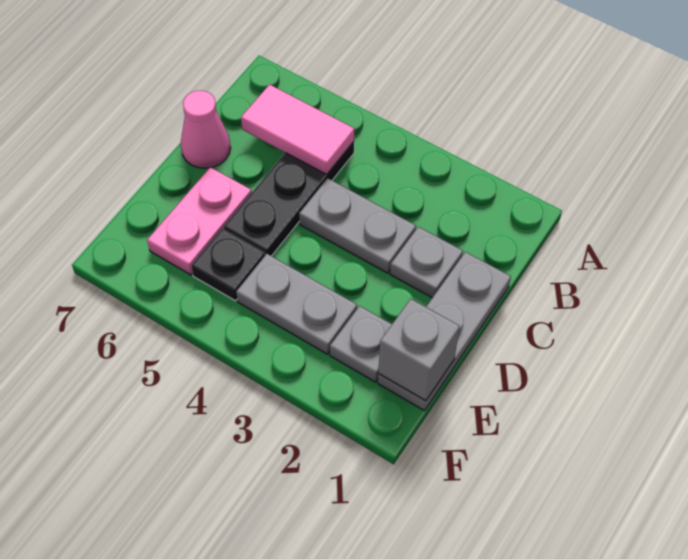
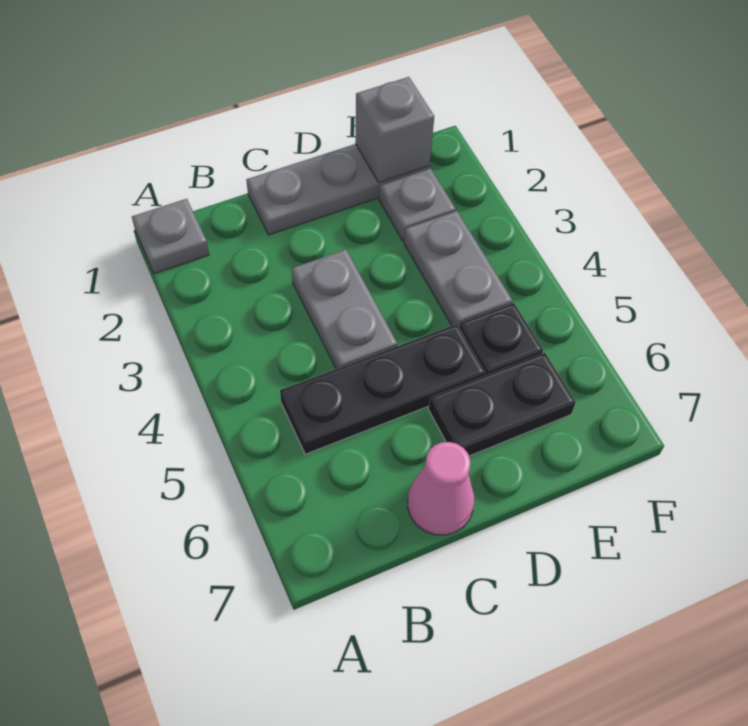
pink 1x2 tile [241,85,354,174] -> none
grey 1x1 plate [390,227,463,298] -> grey 1x1 plate moved to [132,199,209,274]
pink 1x2 plate [147,167,252,275] -> black 1x2 plate [428,352,576,456]

